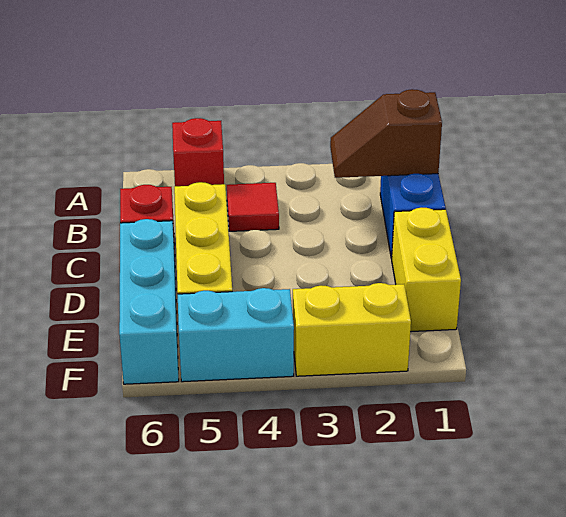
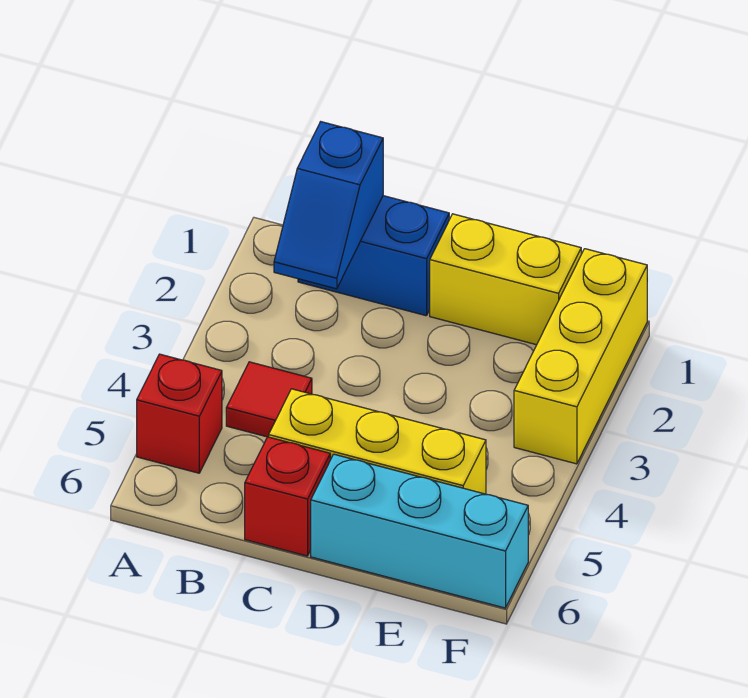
brown 1x2 slope [330,89,442,178] -> blue 1x2 slope [274,122,383,289]
yellow 1x2 brick [293,283,411,376] -> yellow 1x3 brick [514,249,647,464]
cyan 1x2 brick [178,288,294,382] -> none

